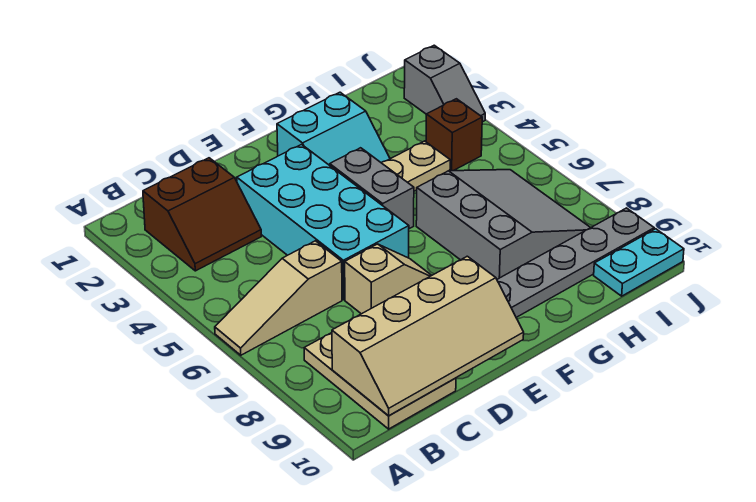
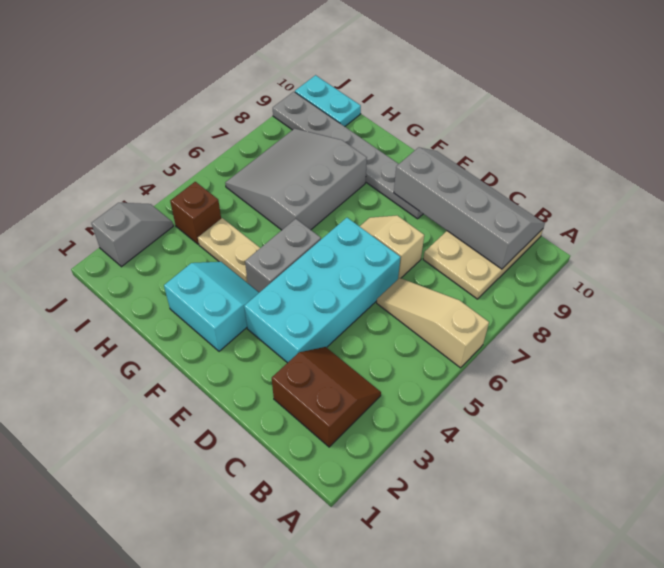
tan 1x3 slope [215,241,342,355] -> tan 1x3 slope turned to [377,278,489,368]
tan 2x4 slope [332,256,524,416] -> grey 2x4 slope [394,147,545,269]

